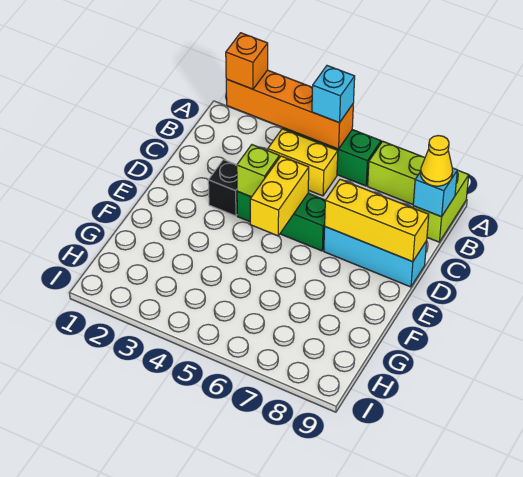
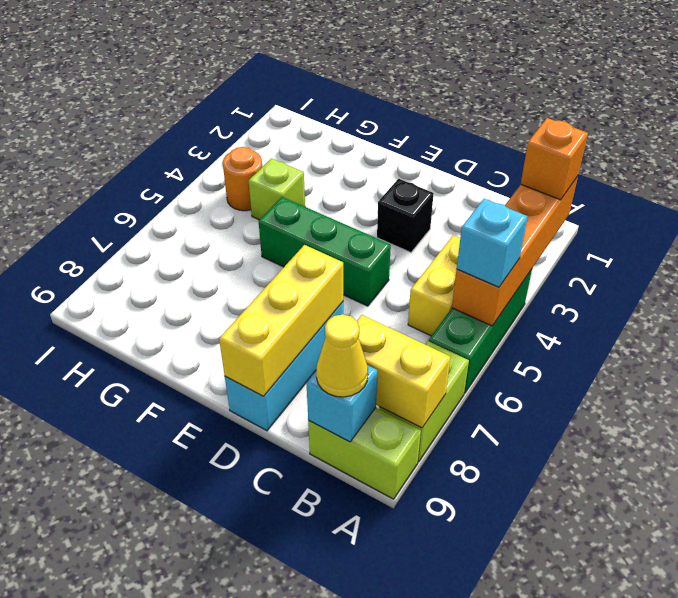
green 1x3 brick [237,191,325,251] -> green 1x3 brick turned to [259,197,391,306]
lime 1x1 brick [237,145,279,197] -> lime 1x1 brick moved to [249,158,305,220]
yellow 1x2 brick [250,156,309,236] -> yellow 1x2 brick moved to [357,315,450,428]
none -> orange 1x1 round brick [223,147,262,211]

